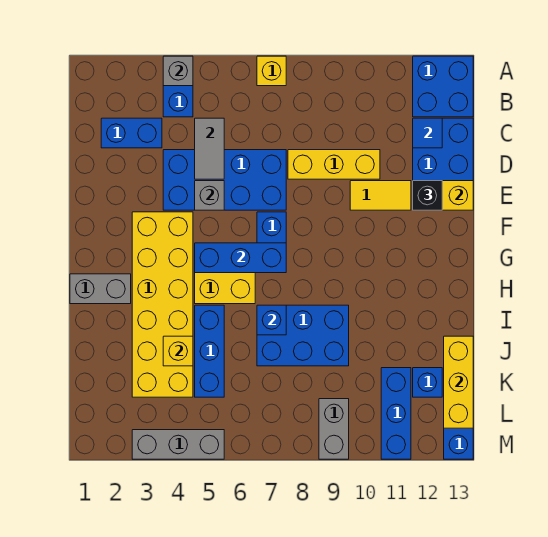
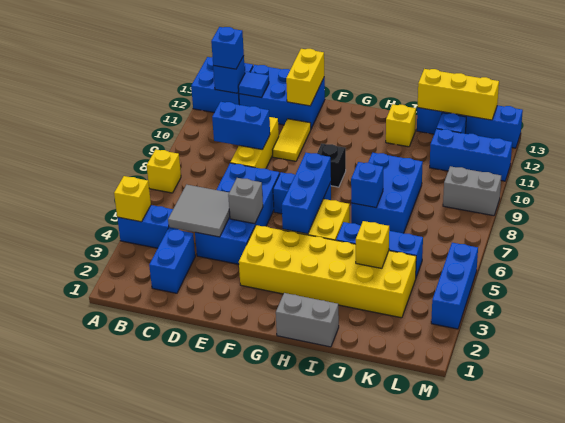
grey 1x1 brick [163,56,193,86] -> yellow 1x1 brick [114,176,151,222]
none -> blue 1x1 brick [213,56,245,93]
none -> blue 1x1 brick [211,27,244,69]
grey 1x2 tile [195,118,224,179] -> grey 2x2 tile [168,185,230,237]
none -> blue 1x2 brick [212,102,270,150]
black 1x1 brick [413,181,442,210] -> black 1x1 brick moved to [317,144,346,187]
grey 1x2 brick [70,274,131,304] -> grey 1x2 brick turned to [276,293,339,347]
none -> yellow 1x1 brick [386,104,416,147]
grey 1x3 brick [132,430,224,459] -> blue 1x3 brick [431,243,478,329]

